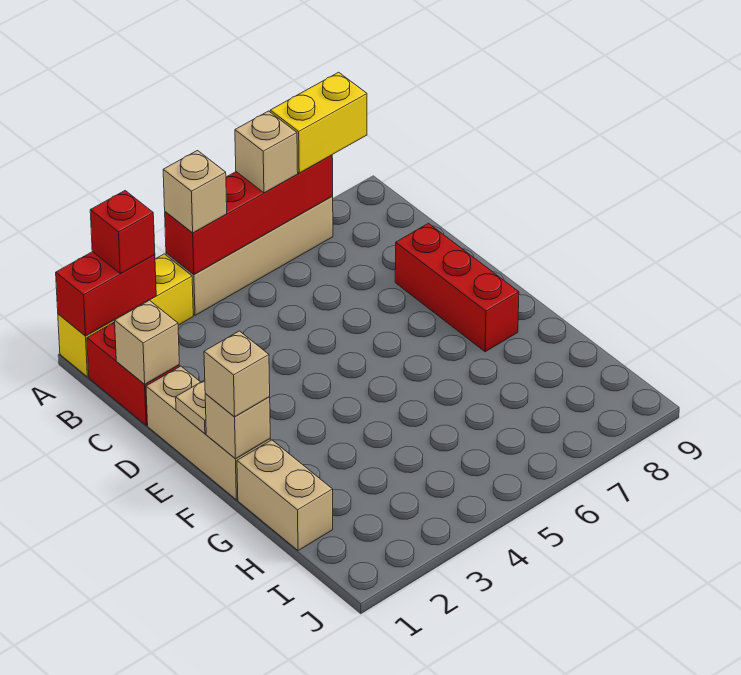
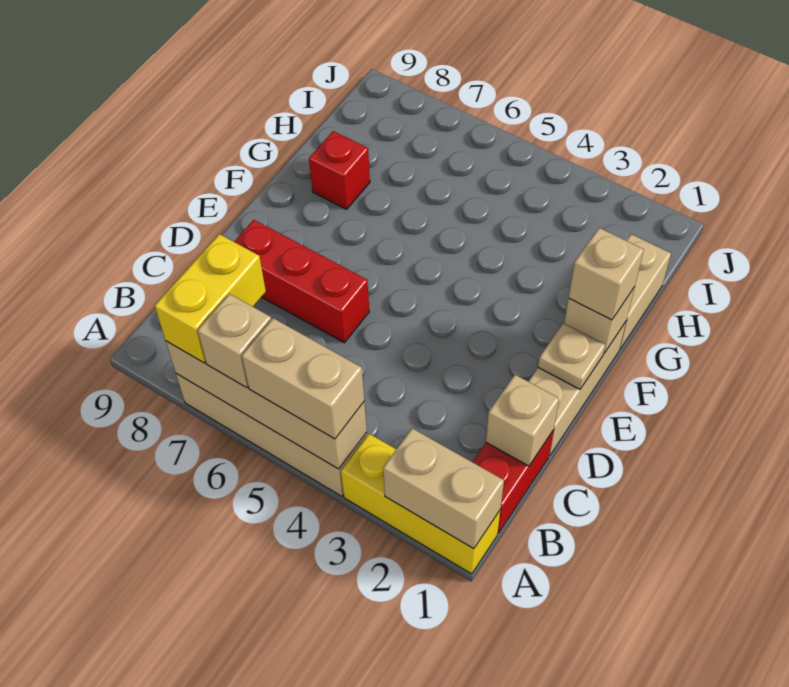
red 1x2 brick [56,252,156,336] -> tan 1x2 brick [383,428,504,549]
red 1x1 brick [90,191,155,273] -> red 1x1 brick moved to [309,131,370,209]
red 1x4 brick [165,155,333,274] -> tan 1x4 brick [166,341,367,469]
tan 1x1 brick [163,151,227,233] -> tan 1x2 brick [242,318,364,439]
yellow 1x2 brick [270,72,367,173] -> yellow 1x2 brick turned to [155,234,266,363]
red 1x3 brick [395,223,519,352] -> red 1x3 brick turned to [234,220,369,343]

